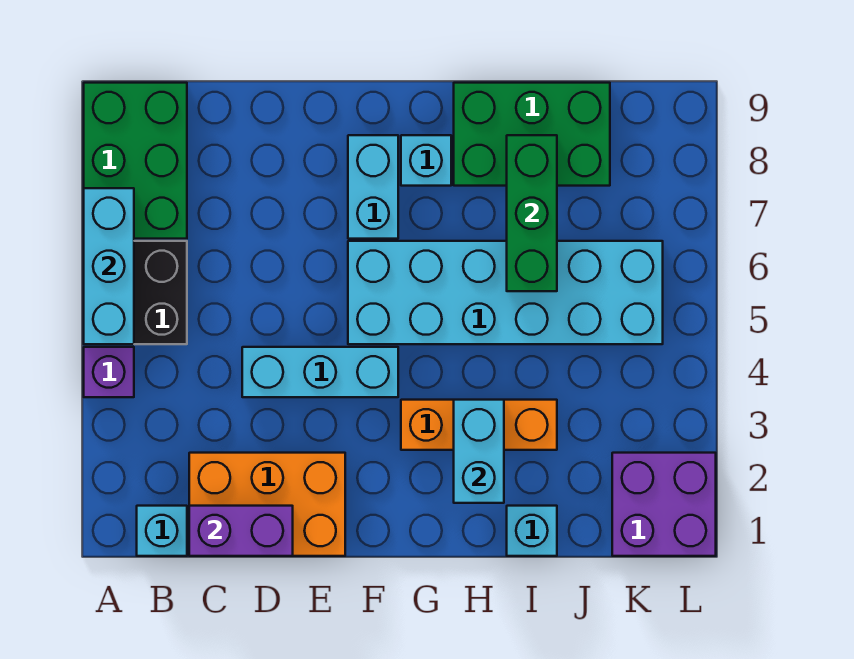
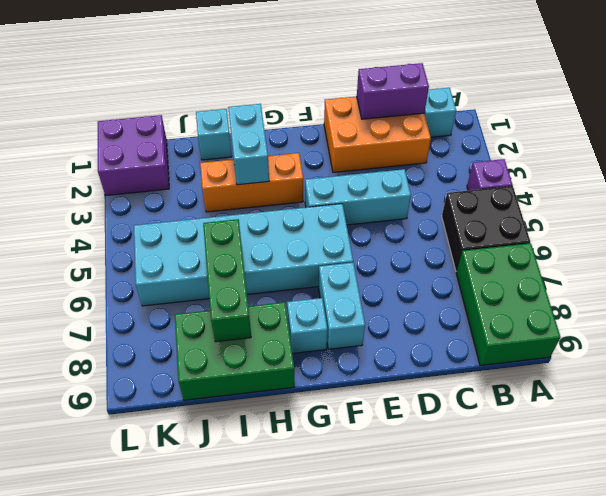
cyan 1x3 brick [84,188,134,344] -> none

